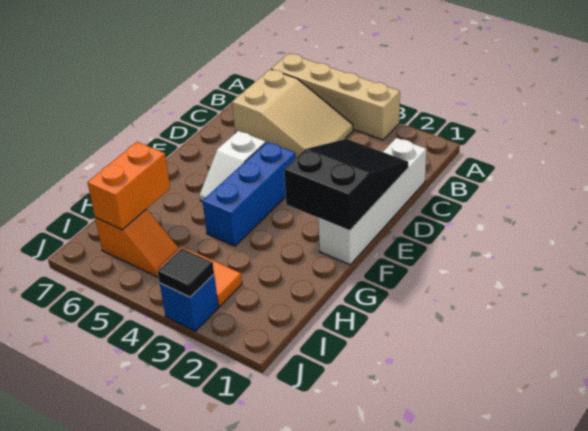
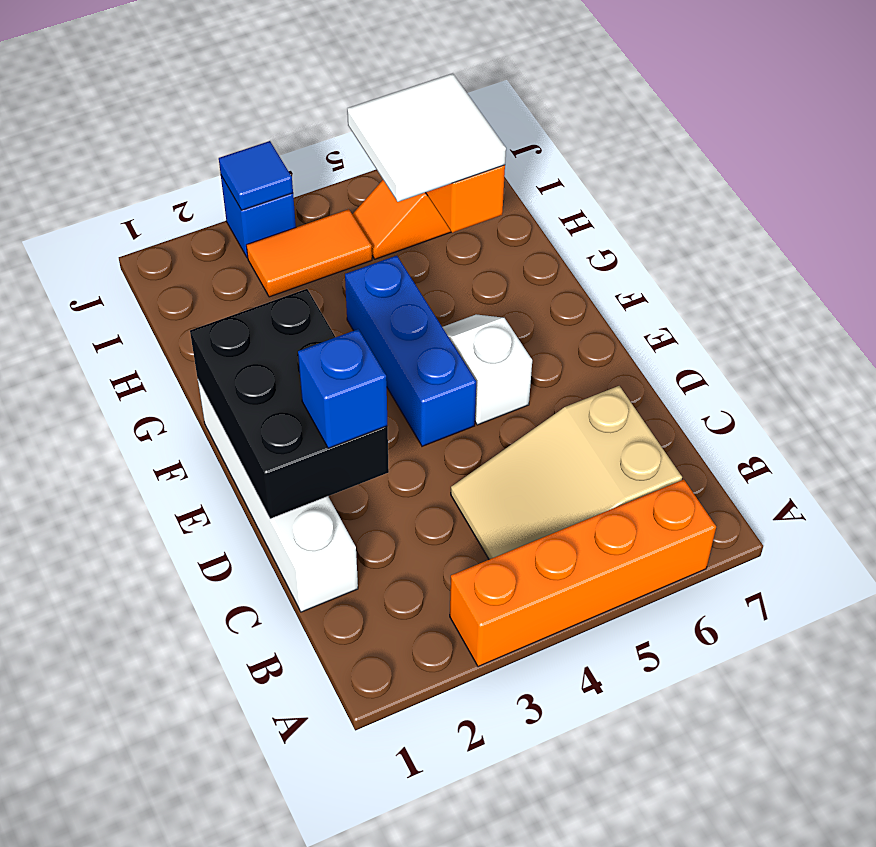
tan 1x4 brick [271,54,400,140] -> orange 1x4 brick [450,480,716,667]
black 2x3 slope [284,139,408,230] -> black 2x3 brick [190,289,389,519]
none -> blue 1x1 brick [298,329,388,448]
none -> white 2x2 tile [347,73,506,202]
black 1x1 tile [158,248,214,297] -> blue 1x1 tile [219,141,293,210]

